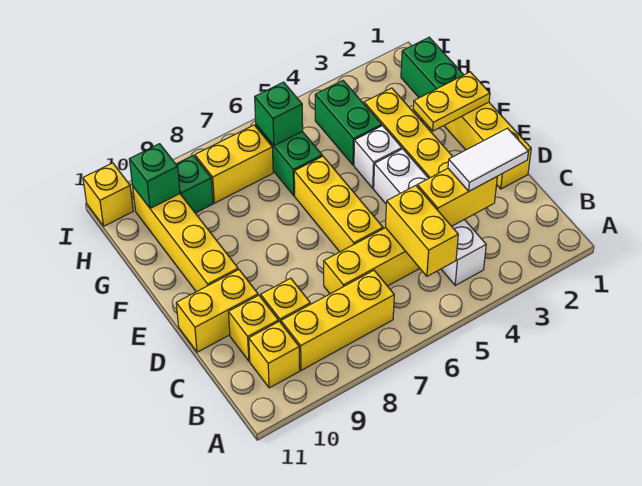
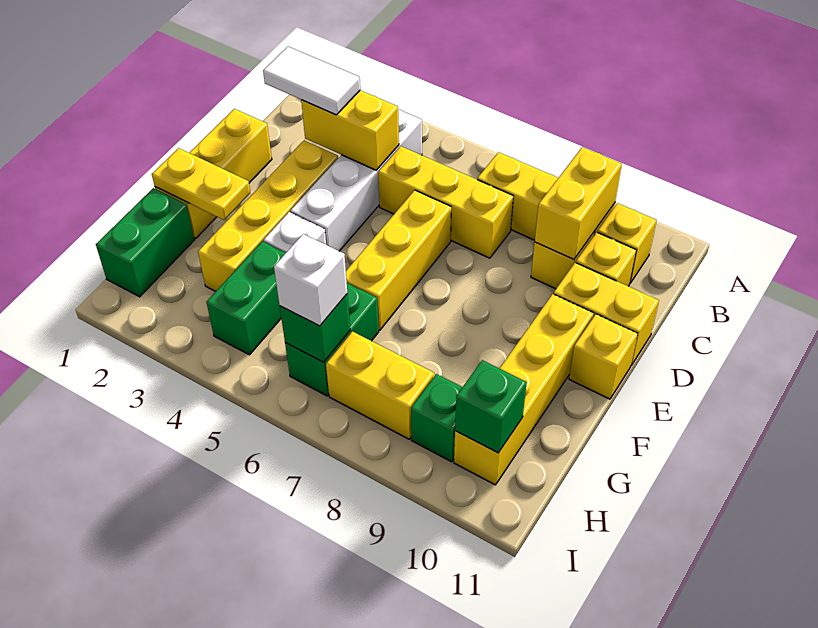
yellow 1x2 brick [386,186,458,276] -> yellow 1x2 brick moved to [535,147,622,260]
none -> white 1x1 brick [274,234,347,326]
yellow 1x1 brick [83,163,133,226] -> yellow 1x1 brick moved to [569,314,638,399]

